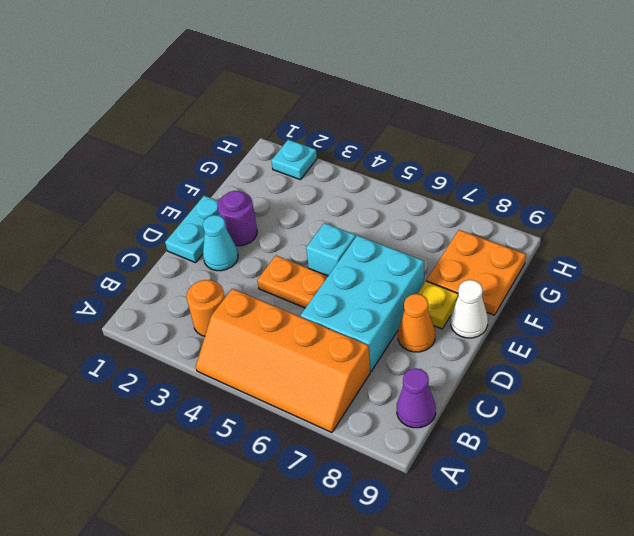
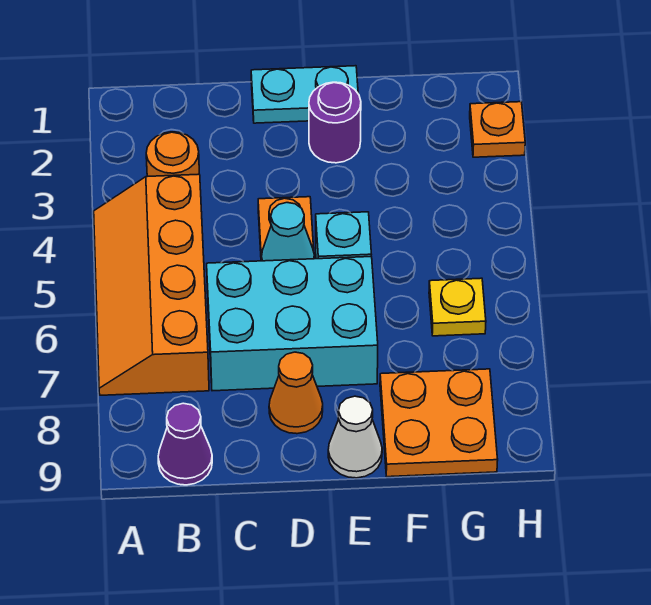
cyan 1x1 cone [203,215,238,271] -> cyan 1x1 cone moved to [262,203,314,261]
yellow 1x1 plate [418,281,458,329] -> yellow 1x1 plate moved to [429,278,486,336]
cyan 1x1 plate [271,140,317,180] -> orange 1x1 plate [470,102,525,157]

